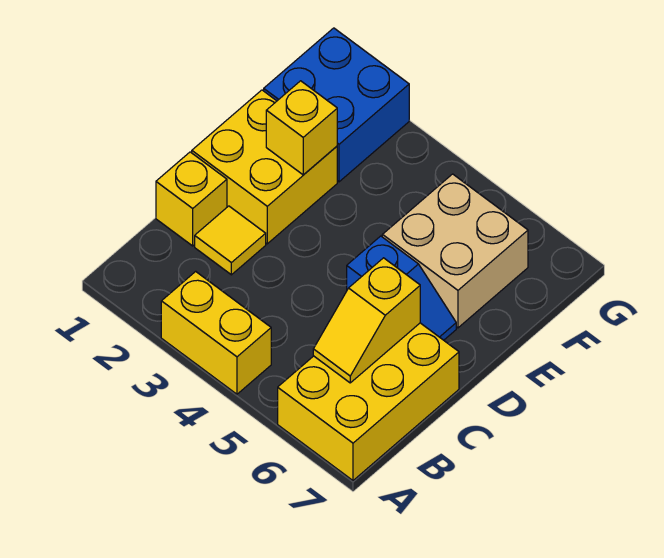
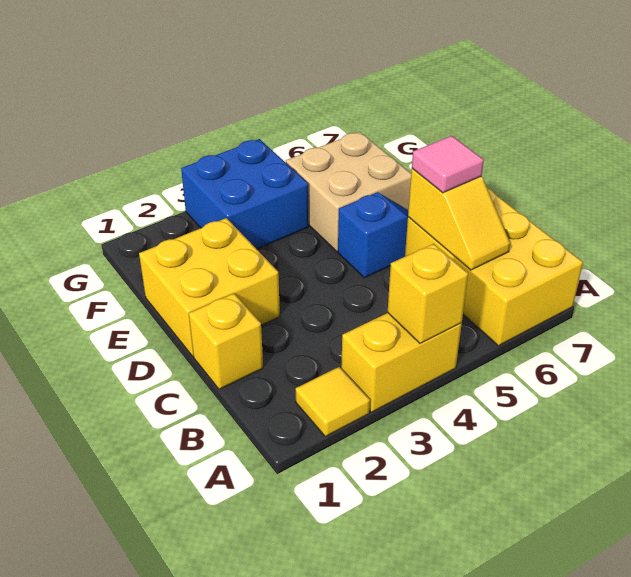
yellow 1x1 tile [195,206,266,275] -> yellow 1x1 tile moved to [296,367,370,436]
none -> pink 1x1 tile [412,136,484,193]
yellow 1x1 brick [266,81,337,175] -> yellow 1x1 brick moved to [388,244,468,343]
blue 2x2 brick [264,28,409,182] -> blue 2x2 brick moved to [181,139,309,249]

